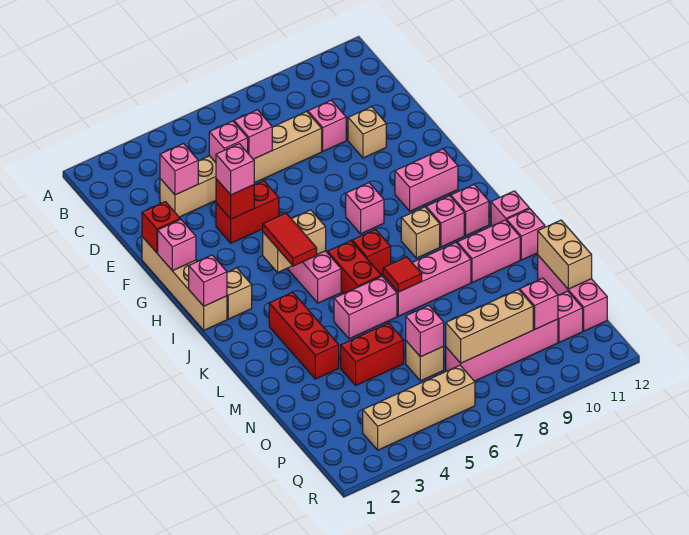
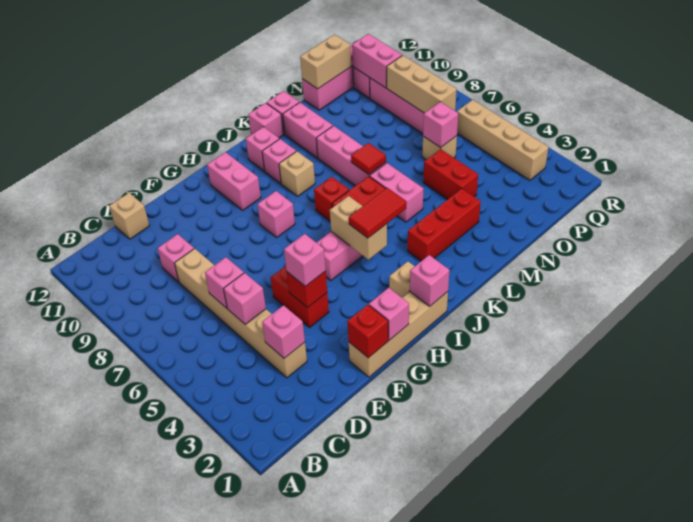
tan 1x1 brick [348,107,386,158] -> tan 1x1 brick moved to [109,193,150,239]
pink 1x1 brick [520,278,558,330] -> pink 1x2 brick [352,34,402,88]

